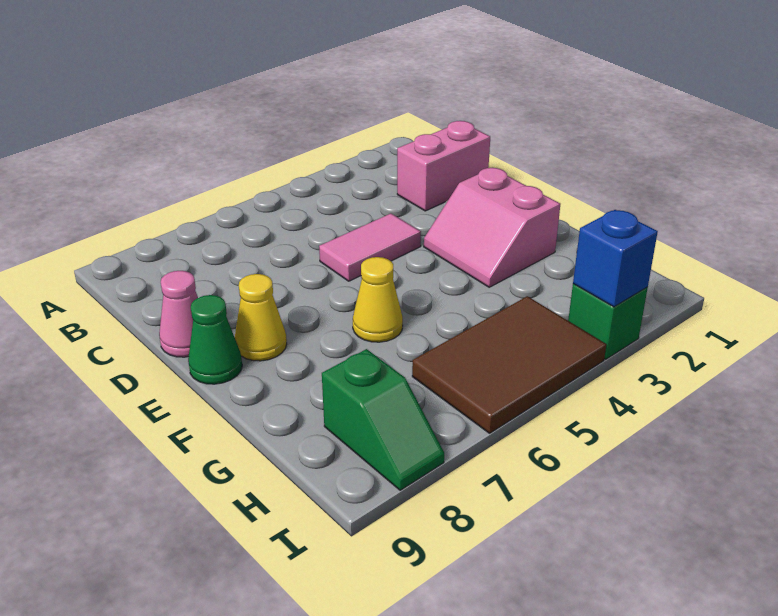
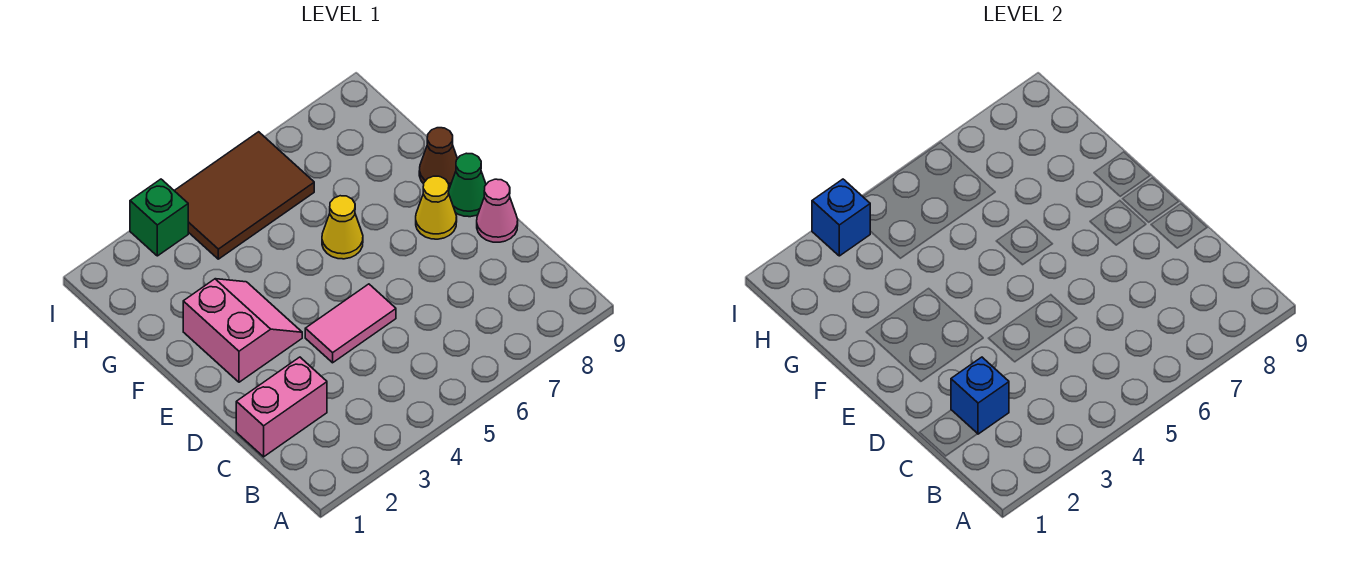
none -> blue 1x1 brick [951,357,1009,434]
none -> brown 1x1 cone [419,128,457,189]
green 1x2 slope [322,349,444,490] -> none

